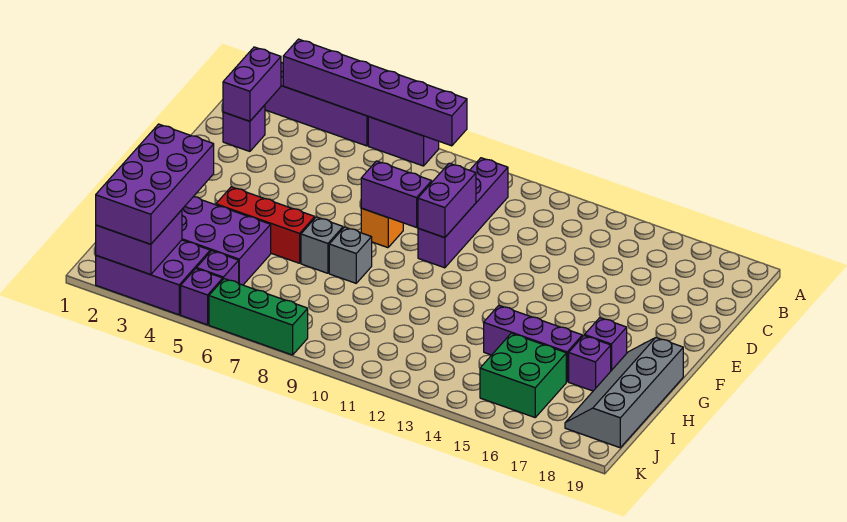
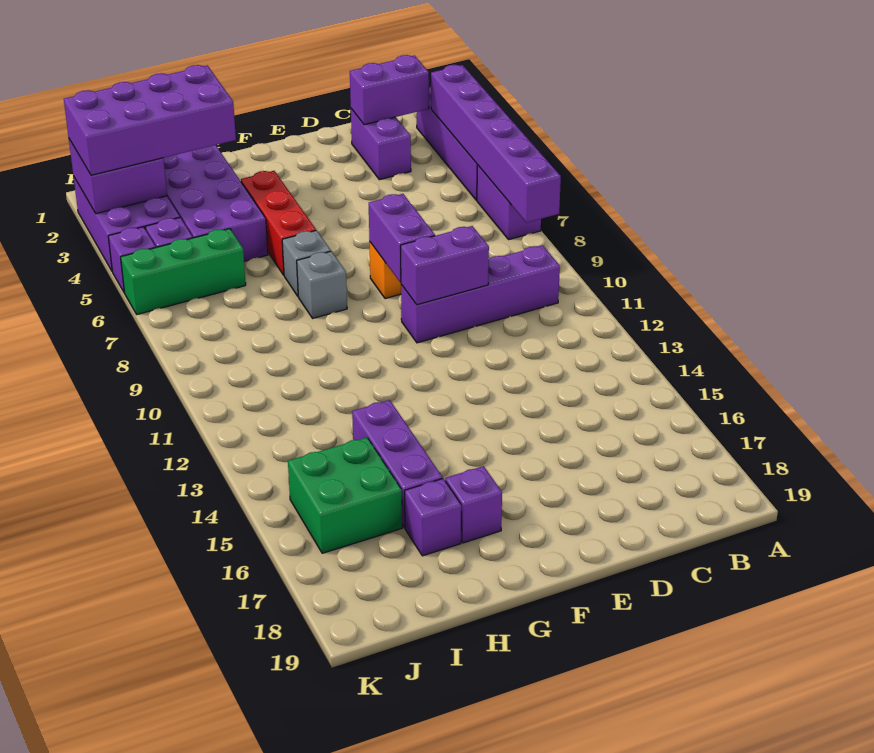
purple 1x1 brick [223,105,265,151] -> purple 1x2 brick [351,109,411,180]
grey 2x4 slope [565,338,683,448] -> none
green 1x3 brick [209,279,308,355] -> green 1x3 brick turned to [121,229,246,314]

